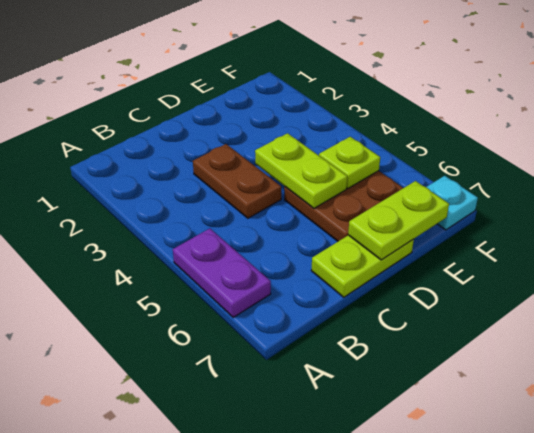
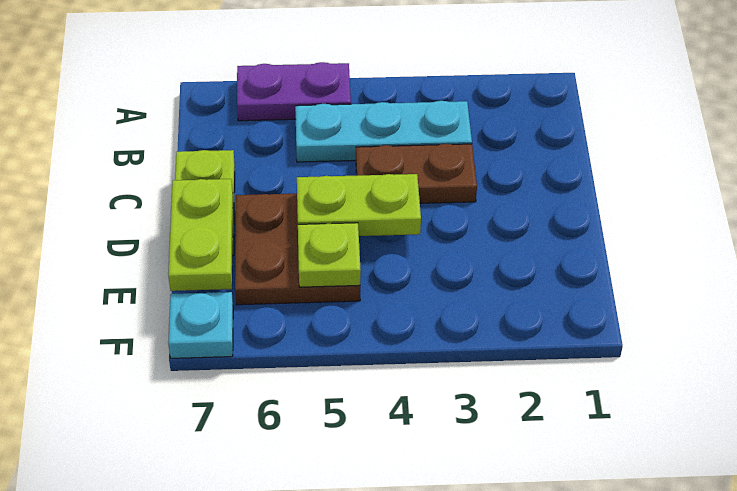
none -> cyan 1x3 plate [295,101,472,162]

